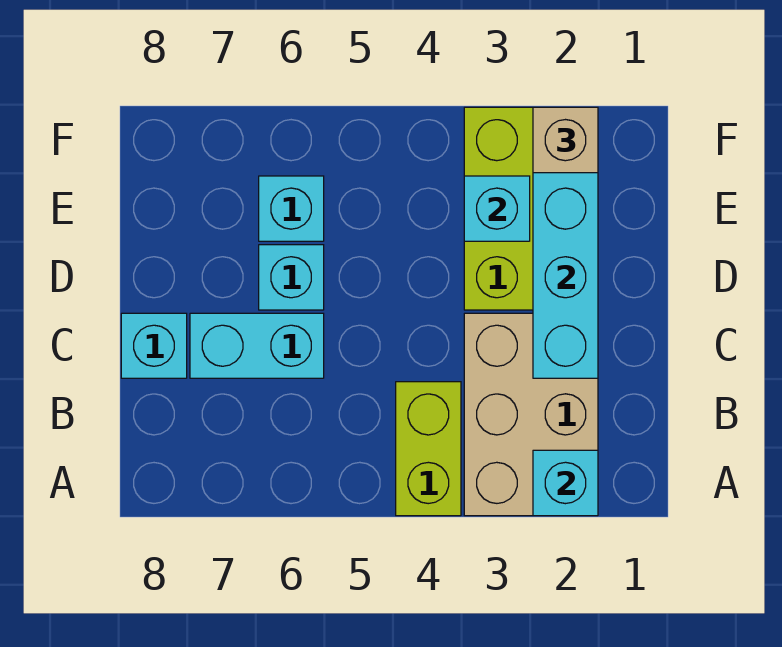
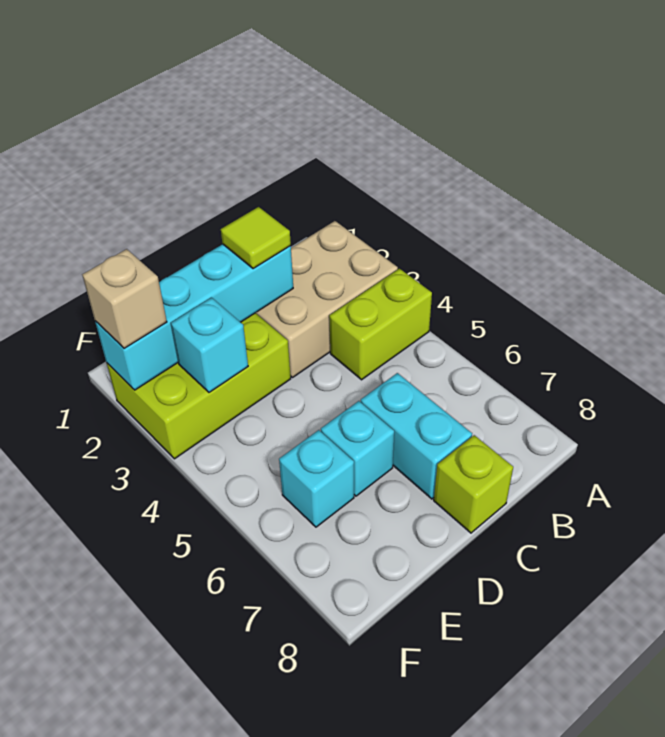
cyan 1x1 brick [533,450,598,516] -> none
none -> lime 1x1 tile [221,207,291,269]
cyan 1x1 brick [121,313,187,378] -> lime 1x1 brick [434,435,513,533]

